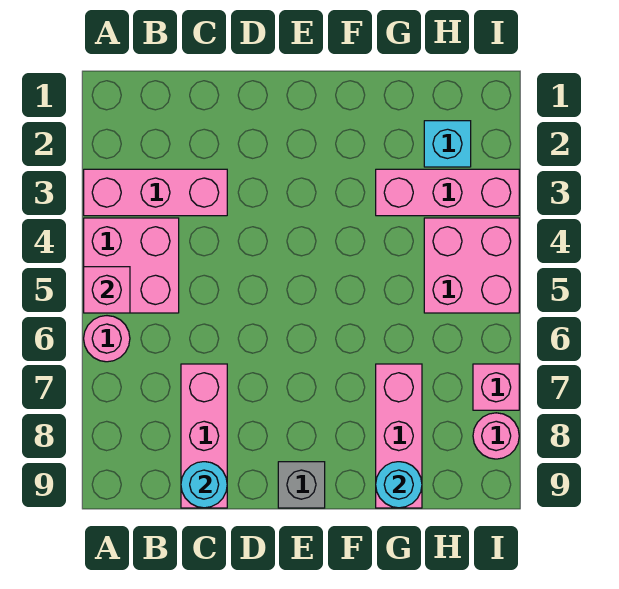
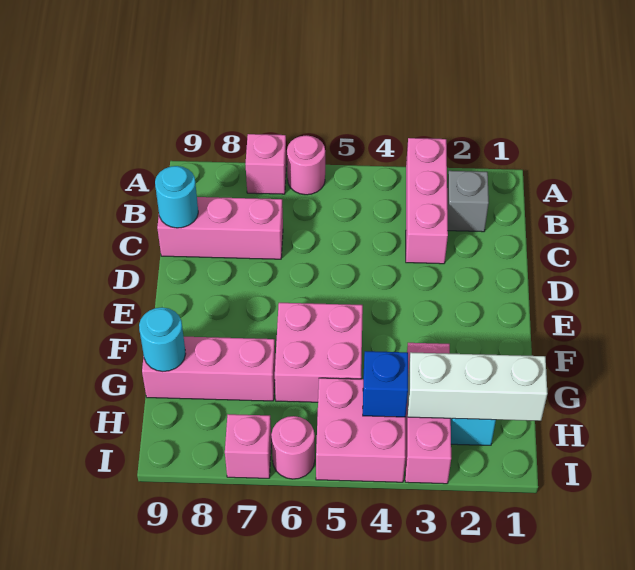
pink 2x2 brick [84,218,179,313] -> pink 2x2 brick moved to [275,303,363,402]
pink 1x1 brick [84,267,130,313] -> pink 1x1 brick moved to [245,134,287,194]
grey 1x1 brick [278,462,325,508] -> grey 1x1 brick moved to [447,171,489,232]
none -> white 1x3 brick [408,353,547,421]
none -> blue 1x1 brick [363,351,408,417]
pink 1x1 round brick [473,413,519,459] -> pink 1x1 round brick moved to [271,416,315,479]

